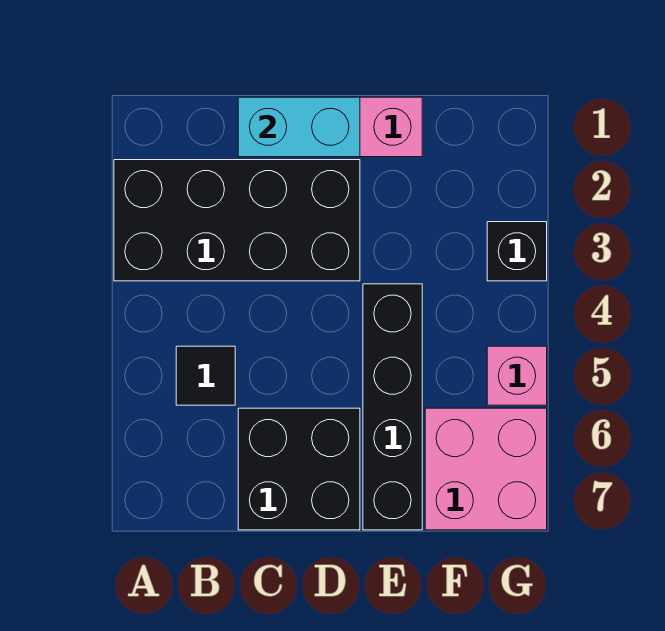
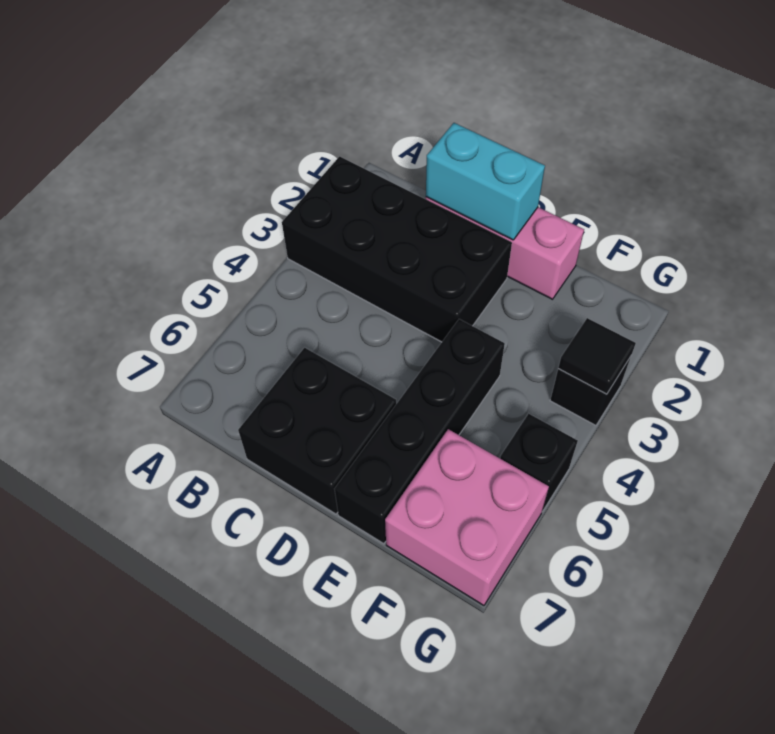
black 1x1 tile [176,346,235,405] -> black 1x1 tile moved to [558,318,636,394]
pink 1x1 brick [487,346,547,405] -> black 1x1 brick [500,414,578,512]

